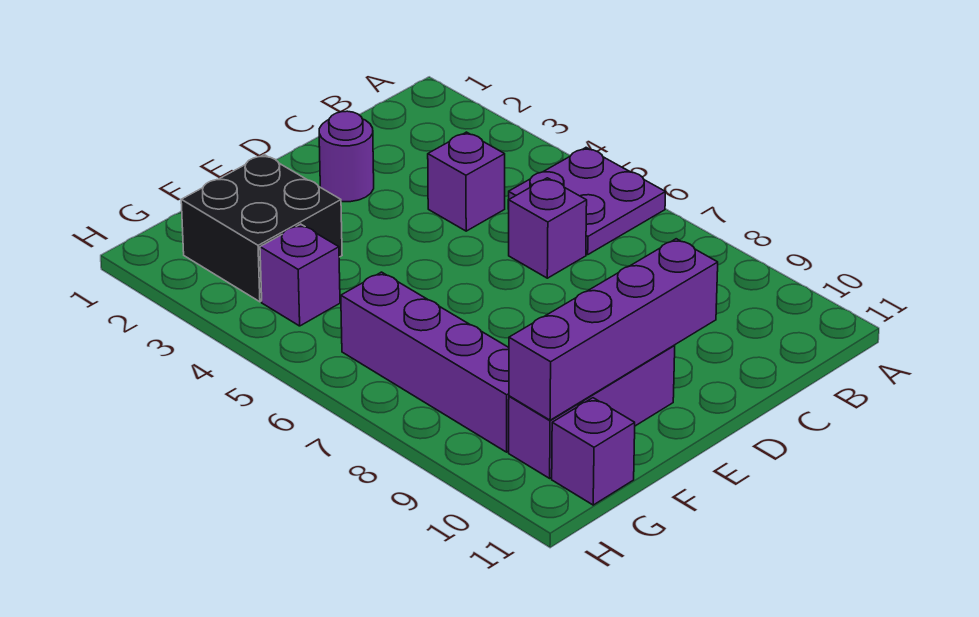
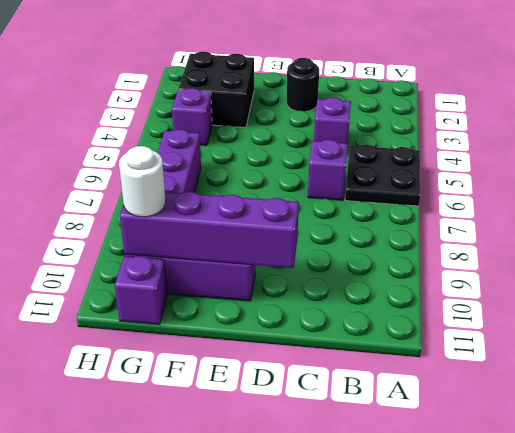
purple 2x2 plate [508,148,665,255] -> black 2x2 plate [345,144,420,206]
purple 1x1 round brick [319,111,374,202] -> black 1x1 round brick [286,58,319,112]
none -> white 1x1 round brick [119,146,166,217]

